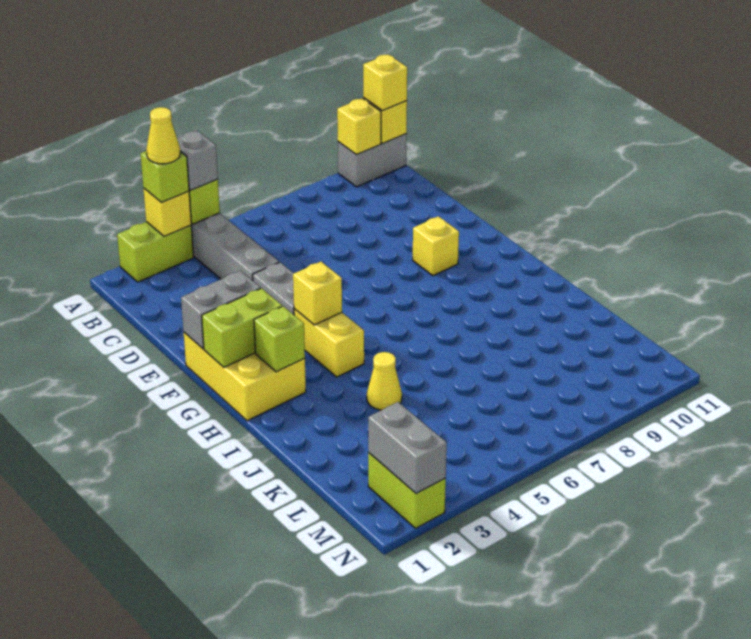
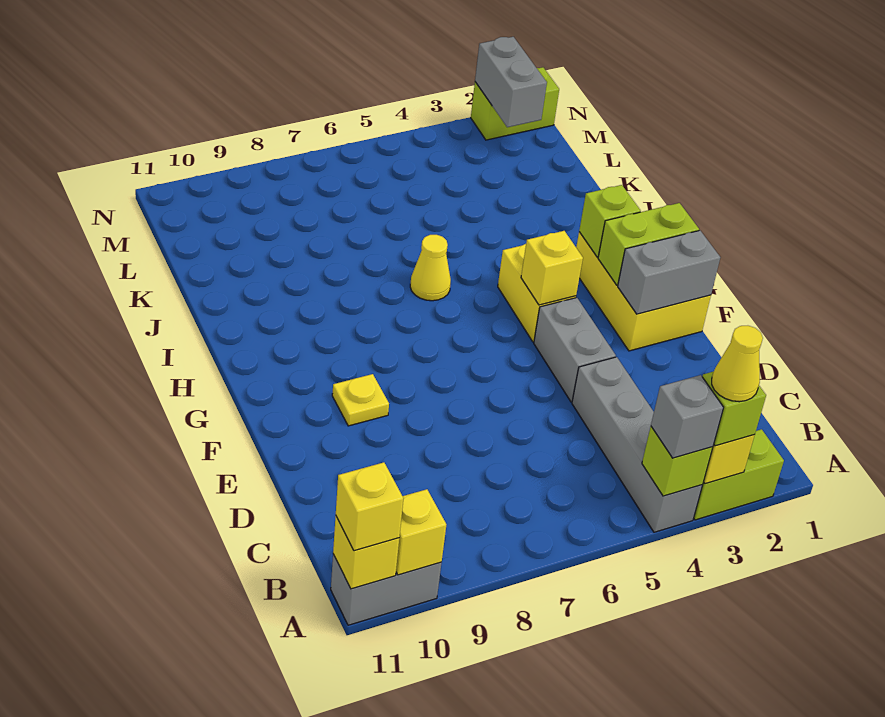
yellow 1x1 brick [413,216,459,276] -> yellow 1x1 plate [332,374,389,426]
yellow 1x1 cone [367,352,402,410] -> yellow 1x1 cone moved to [410,235,451,301]
lime 1x2 brick [368,453,446,528] -> lime 1x2 brick turned to [471,67,559,140]

